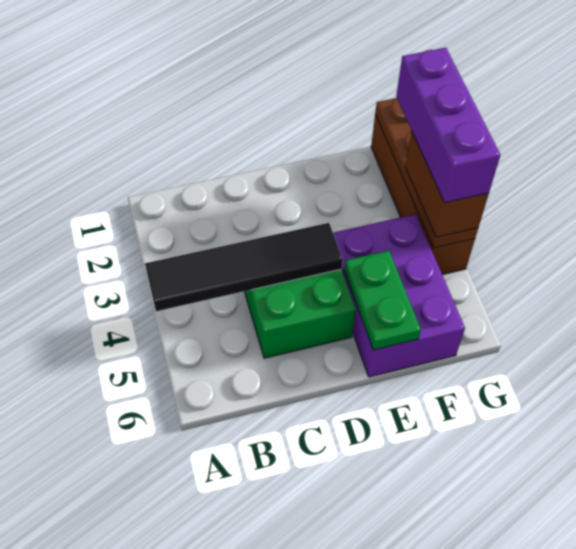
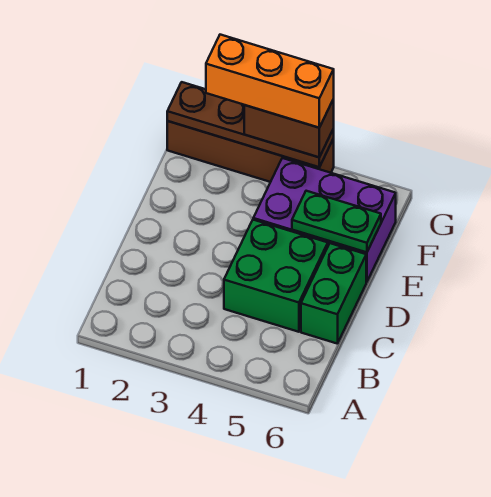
black 1x4 tile [145,223,342,311] -> none
none -> green 1x2 brick [301,243,366,344]
purple 1x3 brick [396,48,500,203] -> orange 1x3 brick [206,35,334,128]

